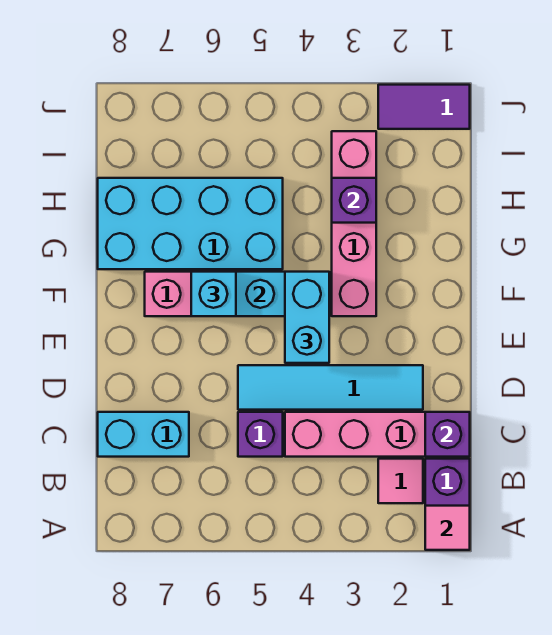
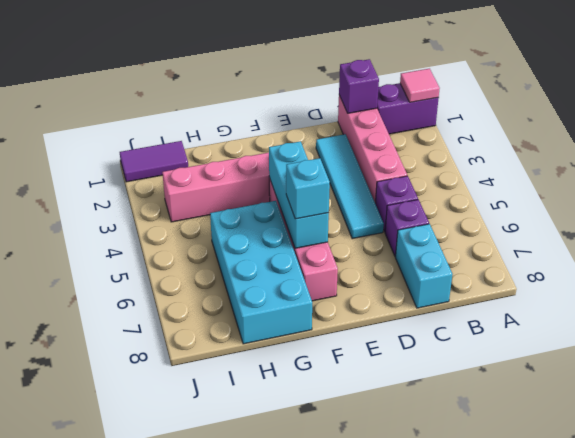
pink 1x1 tile [378,459,423,503] -> none
cyan 1x2 brick [285,272,329,363] -> none
purple 1x1 brick [332,178,376,223] -> purple 1x1 brick moved to [385,200,429,257]
purple 1x2 tile [378,85,470,129] -> purple 1x2 tile turned to [120,141,188,182]

